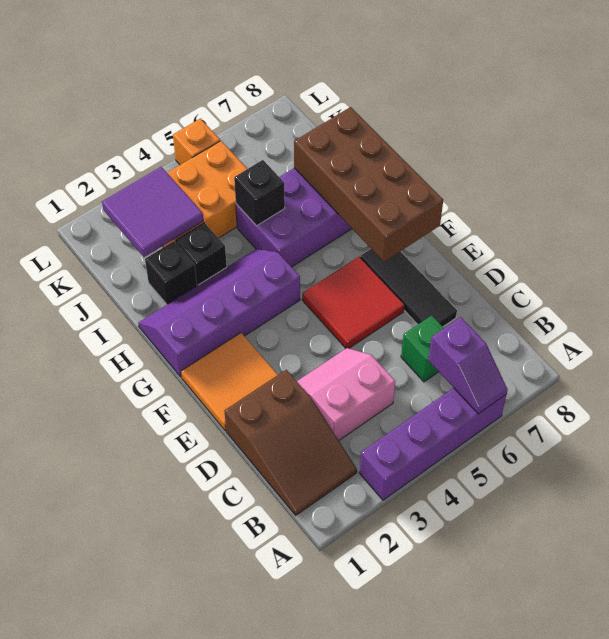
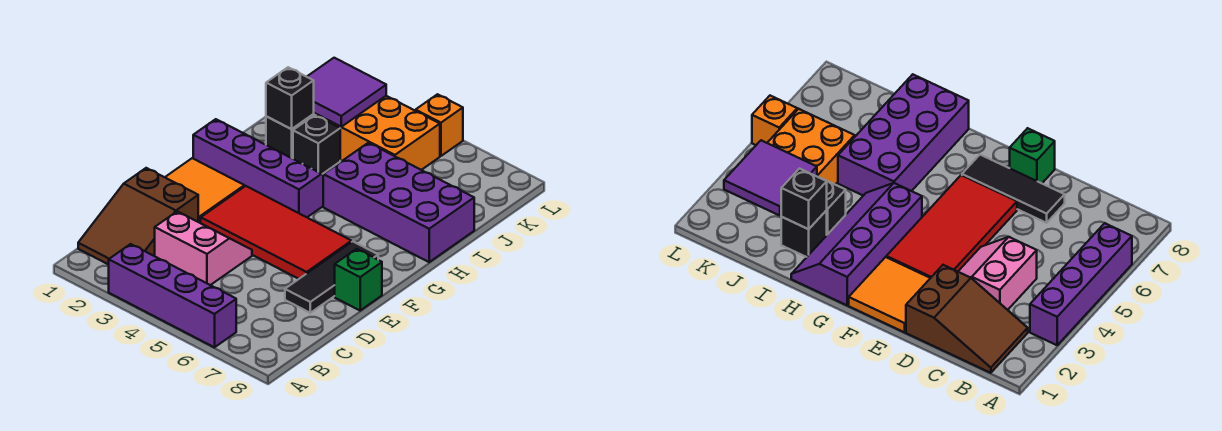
purple 1x2 slope [428,317,508,414] -> none
green 1x1 brick [401,315,444,382] -> green 1x1 brick moved to [335,249,382,310]
red 2x2 tile [302,257,404,348] -> red 2x4 tile [201,186,352,279]
brown 2x4 brick [294,107,443,262] -> none
black 1x1 brick [234,160,285,226] -> black 1x1 brick moved to [266,67,314,129]

